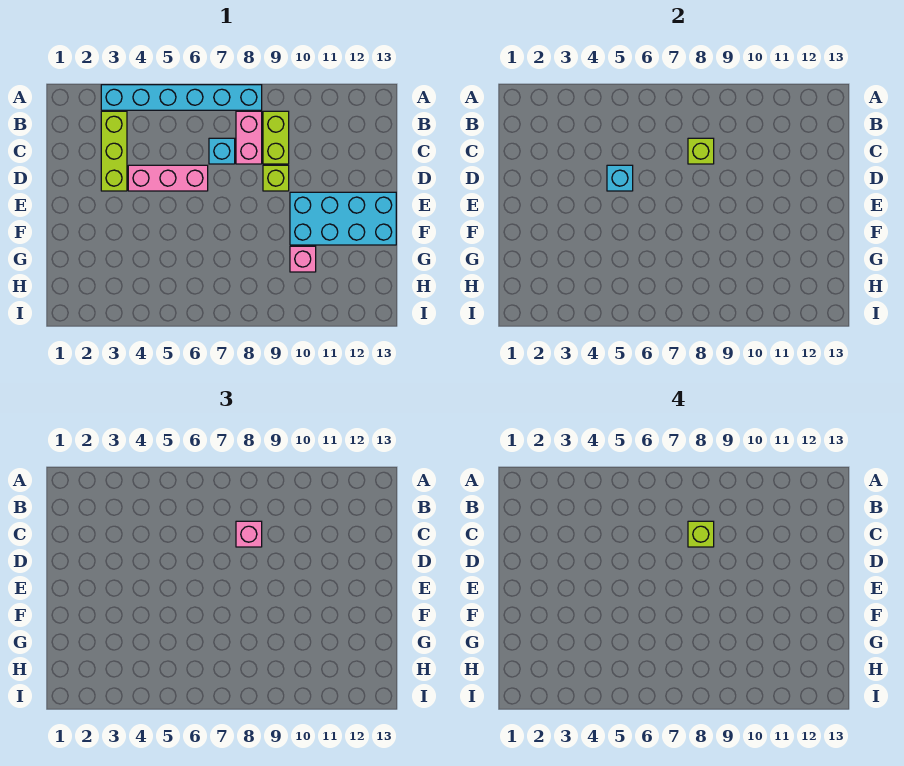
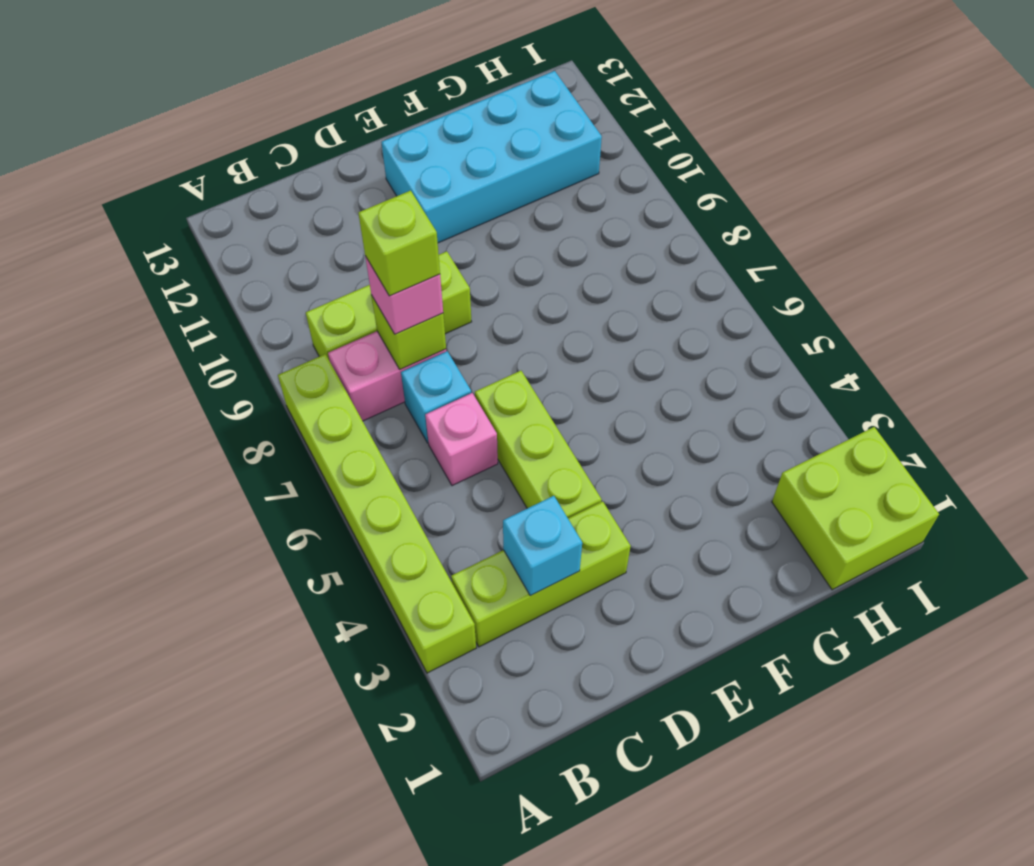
cyan 1x6 brick [101,85,262,110] -> lime 1x6 brick [278,354,476,673]
pink 1x3 brick [128,165,208,191] -> lime 1x3 brick [475,371,602,518]
cyan 1x1 brick [607,165,633,191] -> cyan 1x1 brick moved to [503,496,582,596]
cyan 2x4 brick [290,192,396,245] -> cyan 2x4 brick turned to [381,71,602,243]
pink 1x1 brick [290,246,316,272] -> pink 1x1 brick moved to [425,393,498,486]
none -> lime 2x2 brick [772,427,939,590]

